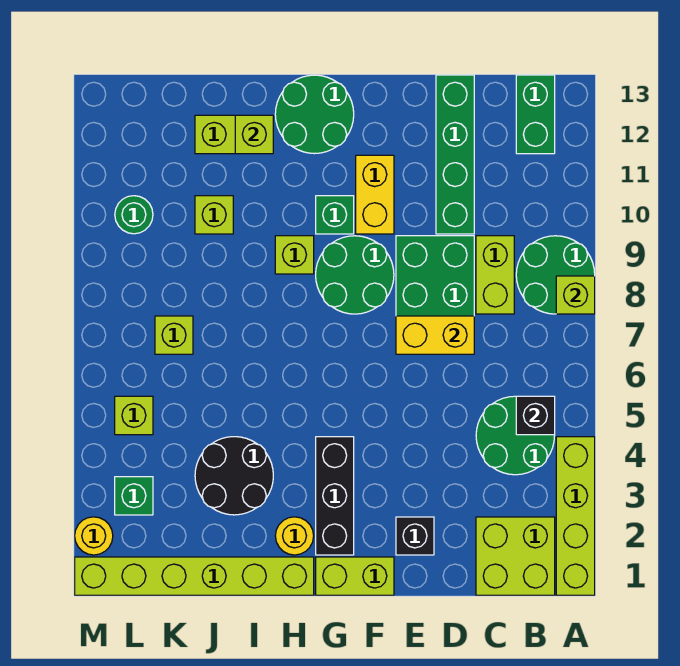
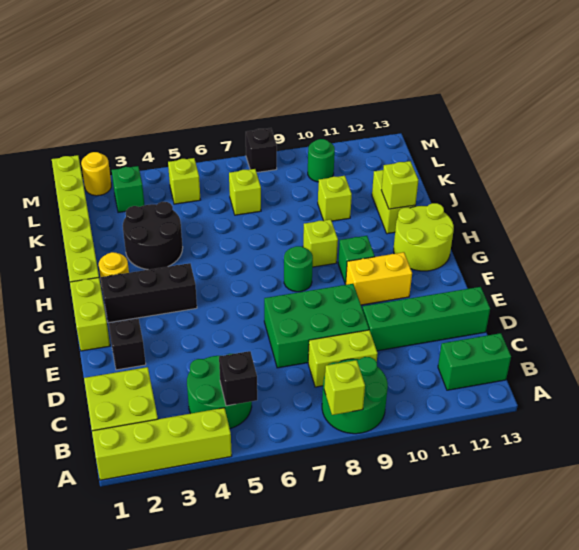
yellow 1x2 brick [396,316,474,354] -> none
green 2x2 round brick [316,236,394,314] -> green 1x1 round brick [284,246,313,292]
green 2x2 round brick [275,75,354,154] -> lime 2x2 round brick [394,203,454,271]
none -> black 1x1 brick [246,128,277,172]

